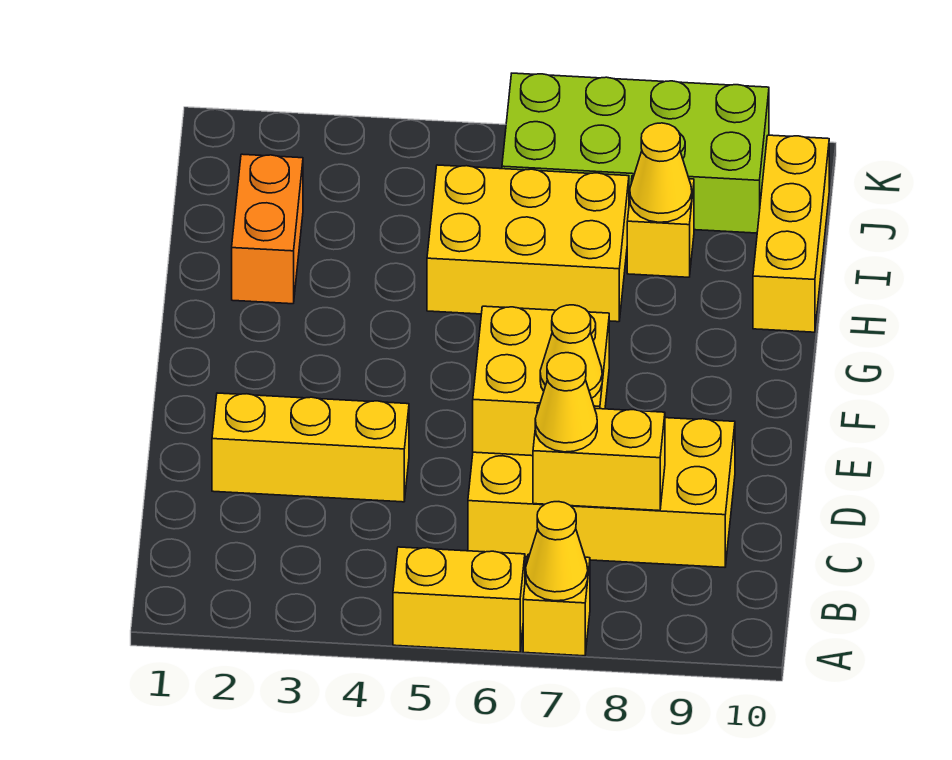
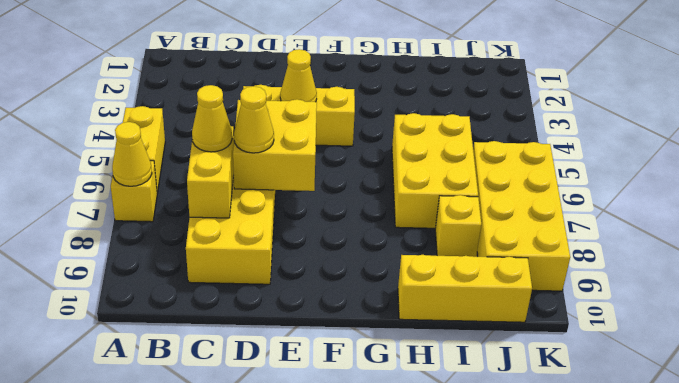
yellow 1x3 brick [212,393,409,502] -> yellow 1x3 brick turned to [243,85,355,146]
orange 1x2 brick [232,154,303,304] -> none
yellow 1x1 cone [630,123,692,222] -> yellow 1x1 cone moved to [280,49,317,102]
lime 2x4 brick [502,73,769,233] -> yellow 2x4 brick [473,141,570,291]

